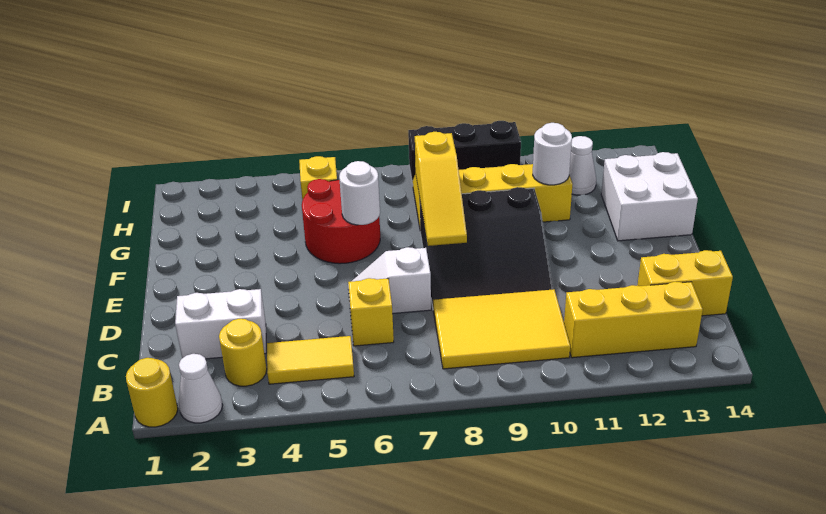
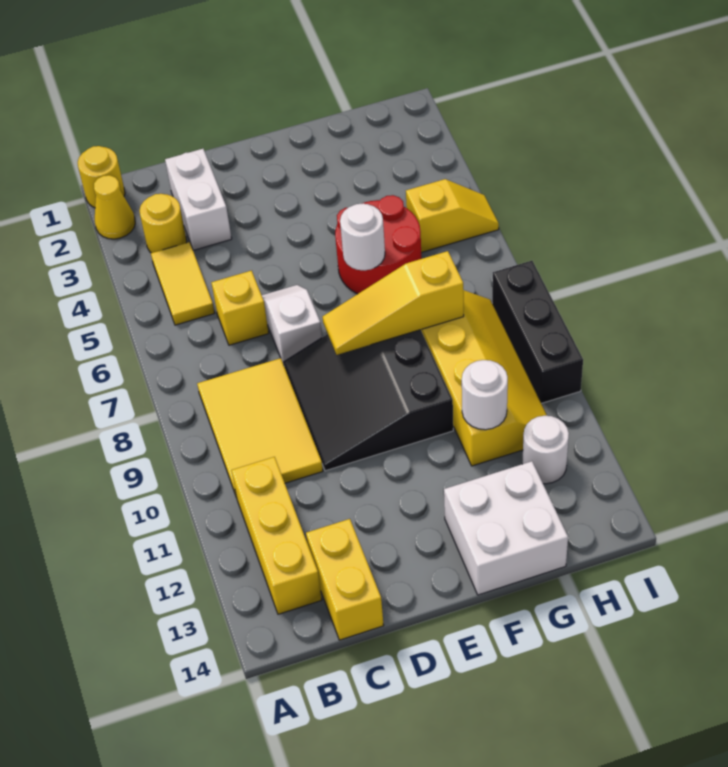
white 1x1 cone [179,354,222,423] -> yellow 1x1 cone [94,175,135,239]
white 1x1 cone [569,136,596,195] -> white 1x1 round brick [522,416,569,484]

